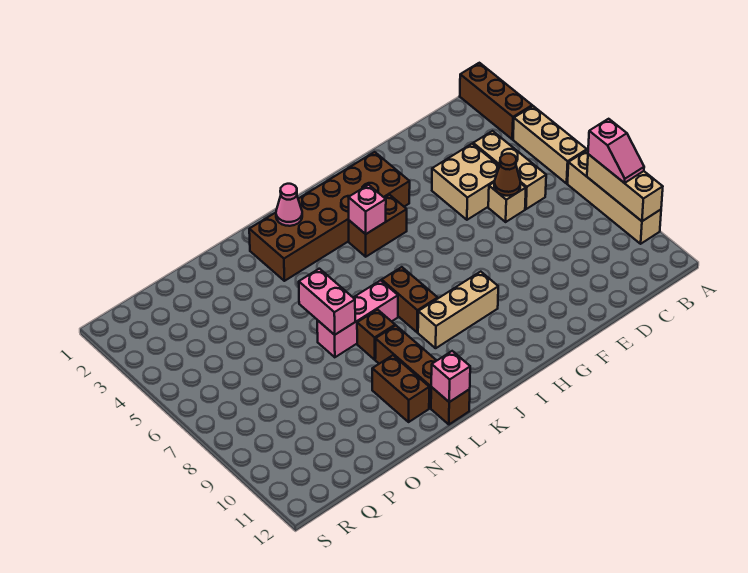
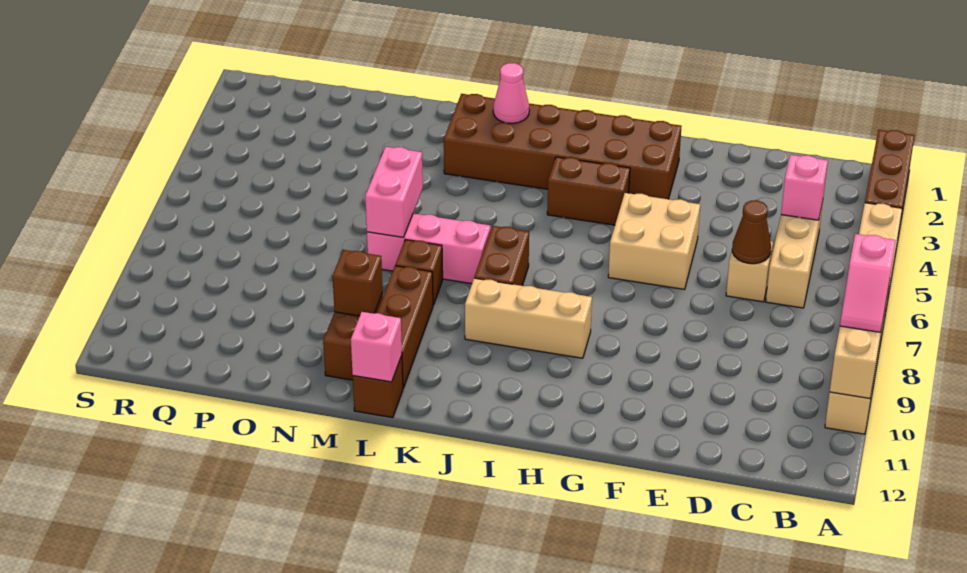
tan 2x2 brick [432,144,499,220] -> tan 2x2 brick moved to [608,193,700,289]
pink 1x1 brick [349,185,386,234] -> pink 1x1 brick moved to [781,155,828,220]
none -> brown 1x1 brick [333,250,383,316]

